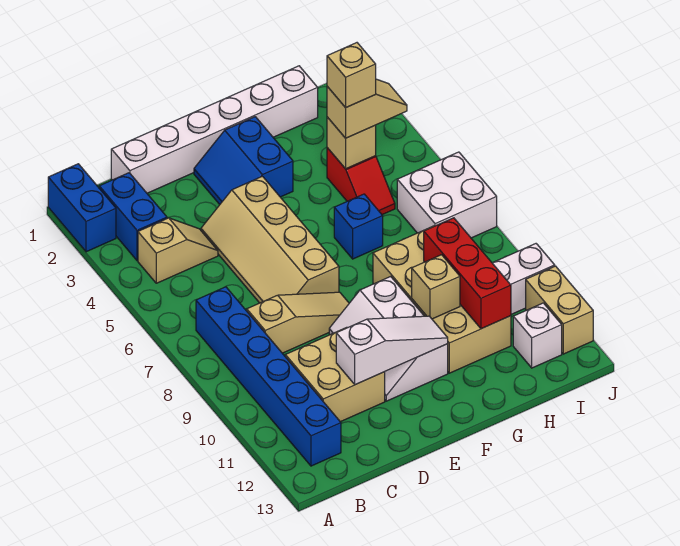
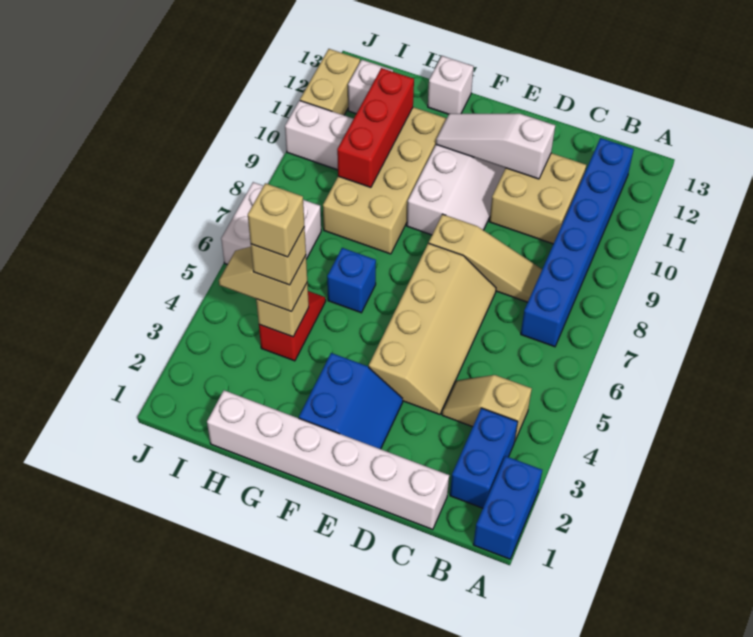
tan 1x3 slope [247,292,349,353] -> tan 1x3 slope turned to [429,214,542,302]
tan 1x1 brick [412,255,460,319] -> tan 1x1 brick moved to [248,183,304,257]
none -> white 1x1 brick [428,56,474,114]

